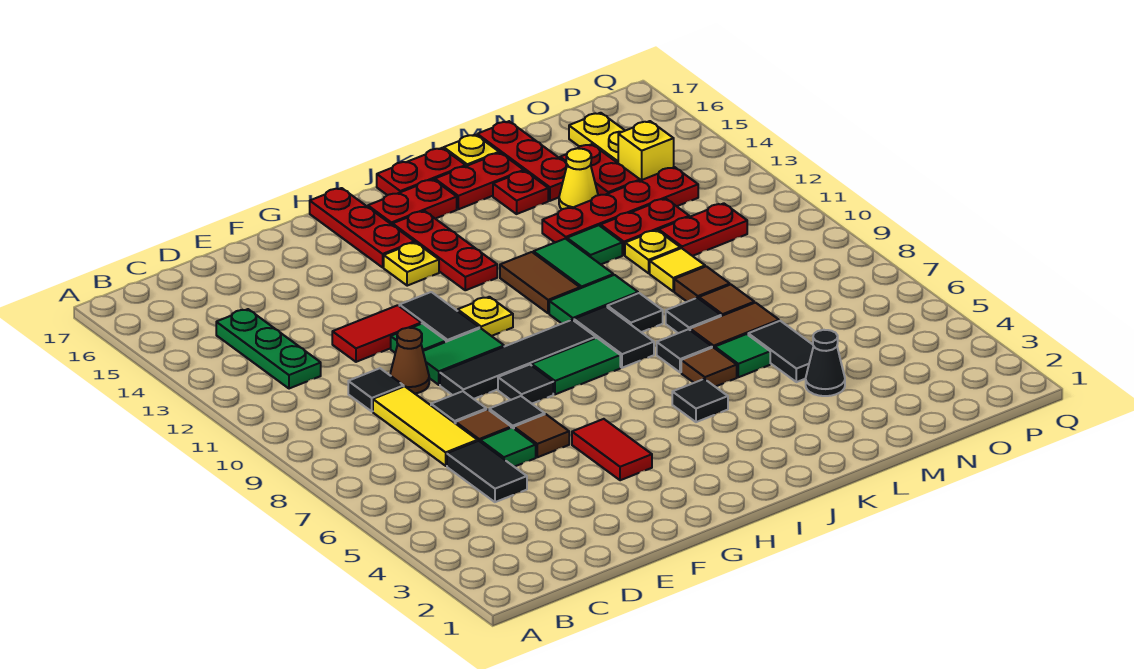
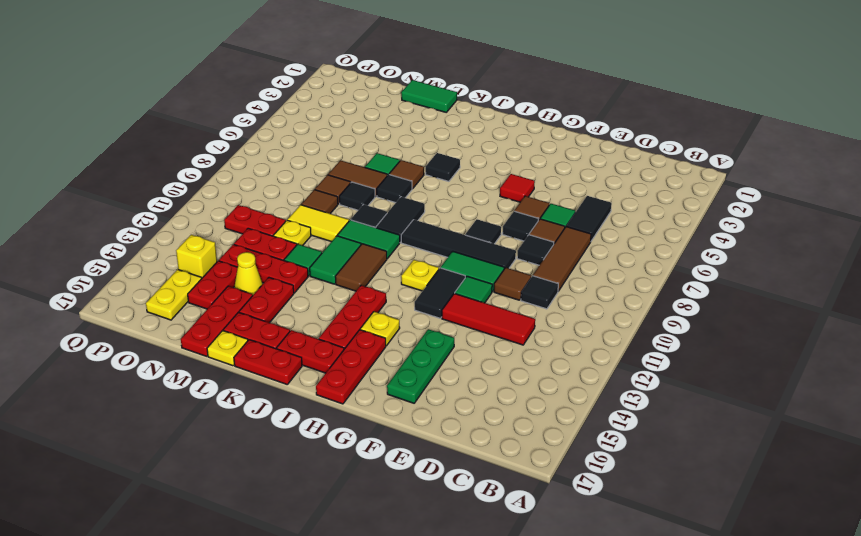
green 1x3 plate [216,309,321,389] -> green 1x3 plate moved to [387,329,454,403]
yellow 1x3 tile [373,386,478,466] -> brown 1x3 tile [533,227,591,291]
brown 1x1 cone [390,328,429,394] -> brown 1x1 tile [494,268,531,300]
red 1x2 tile [332,305,421,362] -> red 1x3 tile [442,293,535,345]
red 1x2 tile [572,419,652,480] -> red 1x1 tile [500,174,535,202]
green 1x2 tile [532,338,620,394] -> green 1x2 tile moved to [401,80,457,112]
red 1x4 plate [542,167,698,242] -> red 1x3 plate [219,244,308,293]
red 1x1 plate [493,171,548,214] -> red 1x2 plate [239,278,294,323]
black 1x1 cone [806,330,845,396] -> none
black 1x2 tile [748,321,813,382] -> none
yellow 1x1 tile [650,248,705,291] -> yellow 1x2 tile [288,205,349,242]

